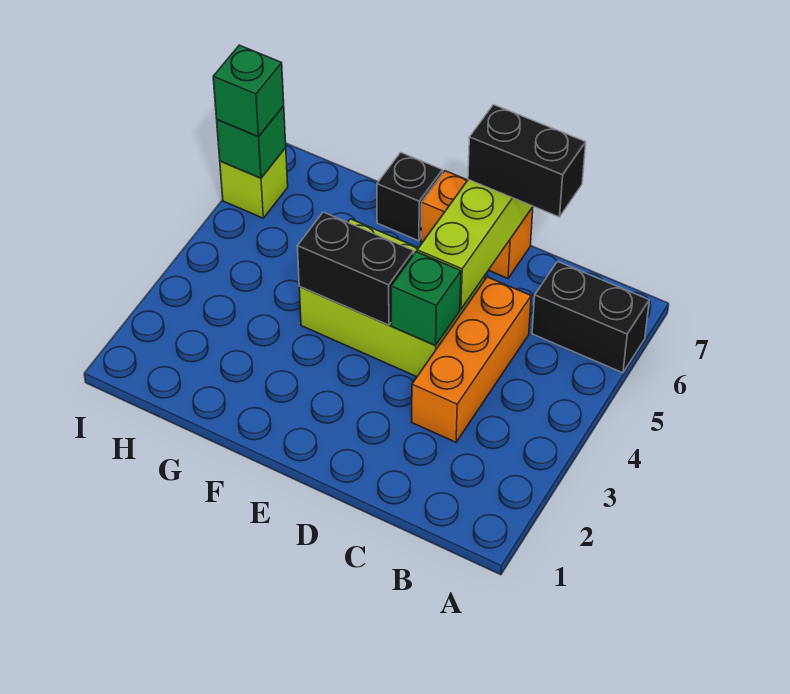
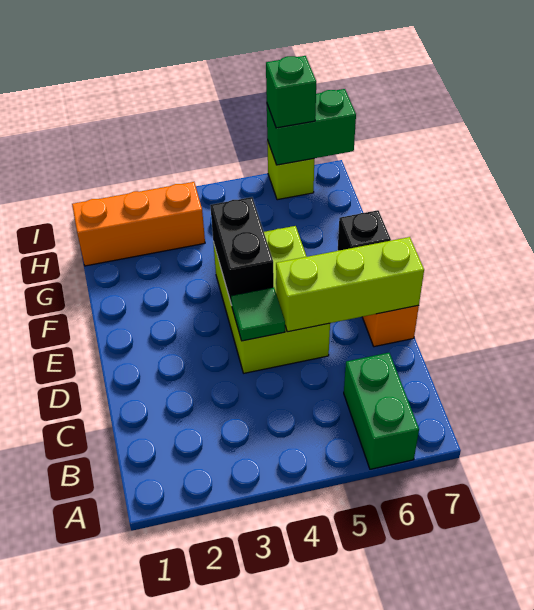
black 1x2 brick [532,261,649,373] -> green 1x2 brick [344,353,419,469]
orange 1x3 brick [412,277,531,442] -> orange 1x3 brick moved to [72,182,205,266]
black 1x2 brick [468,105,586,217] -> none
green 1x1 brick [391,252,461,345] -> green 1x1 tile [231,288,285,341]
green 1x1 brick [217,106,286,178] -> green 1x2 brick [267,89,356,165]

